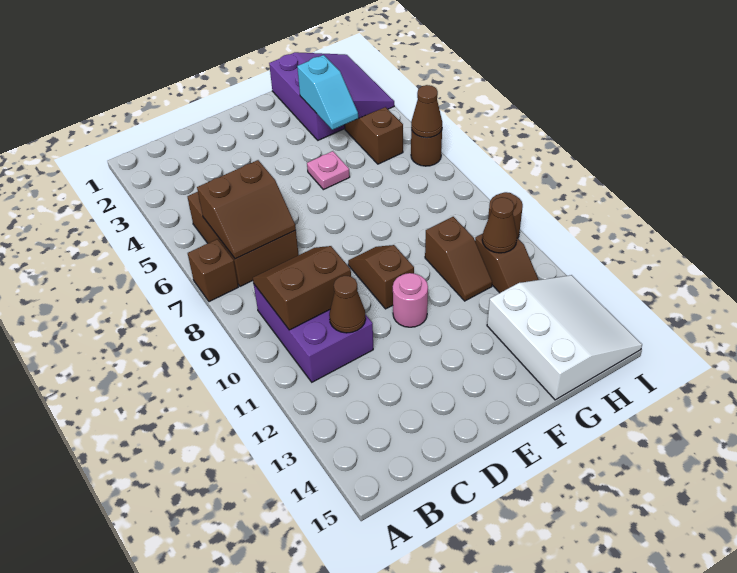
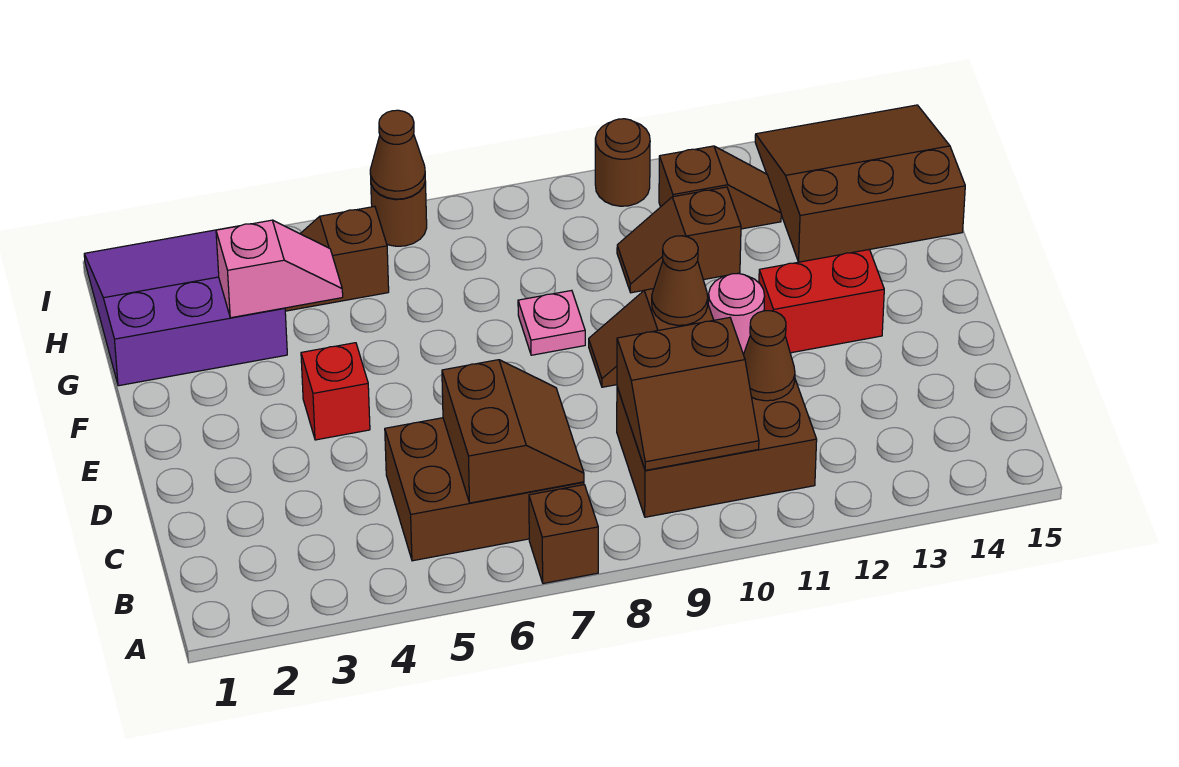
purple 2x3 brick [254,285,373,382] -> brown 2x3 brick [617,380,817,517]
brown 2x2 slope [253,246,351,330] -> brown 2x2 slope turned to [617,318,759,470]
none -> red 1x1 brick [301,343,370,440]
none -> red 1x2 brick [759,249,884,353]
pink 1x1 plate [307,151,350,190] -> pink 1x1 plate moved to [518,290,585,355]
cyan 1x2 slope [297,55,358,130] -> pink 1x2 slope [216,220,343,318]
brown 1x2 slope [425,217,492,301] -> brown 1x2 slope turned to [617,187,741,293]
white 3x3 slope [487,275,642,400] -> brown 3x3 slope [755,105,965,262]
brown 1x1 cone [482,197,517,253] -> brown 1x1 cone moved to [652,236,708,325]

